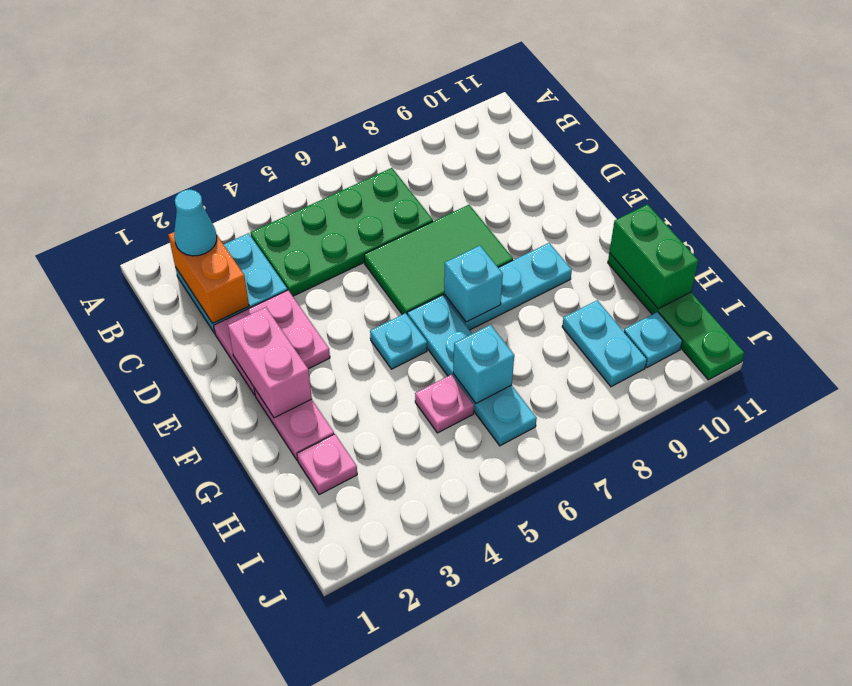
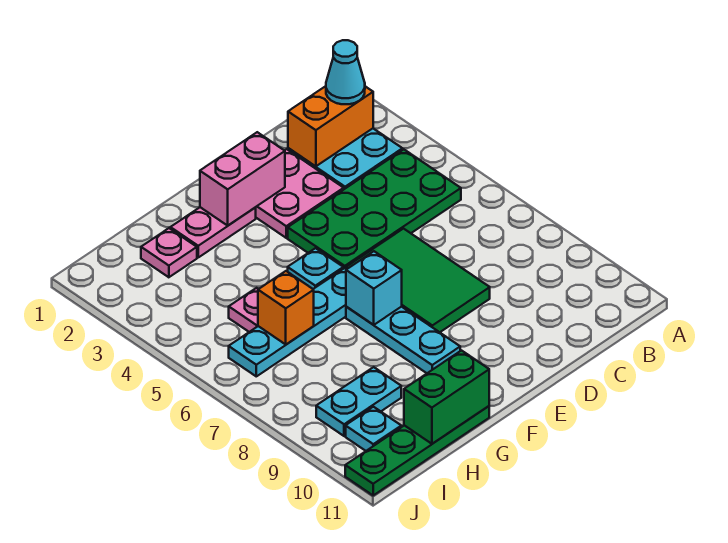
green 2x4 plate [251,168,433,296] -> green 2x4 plate turned to [288,149,461,269]
cyan 1x1 brick [453,325,514,403] -> orange 1x1 brick [258,271,314,344]

